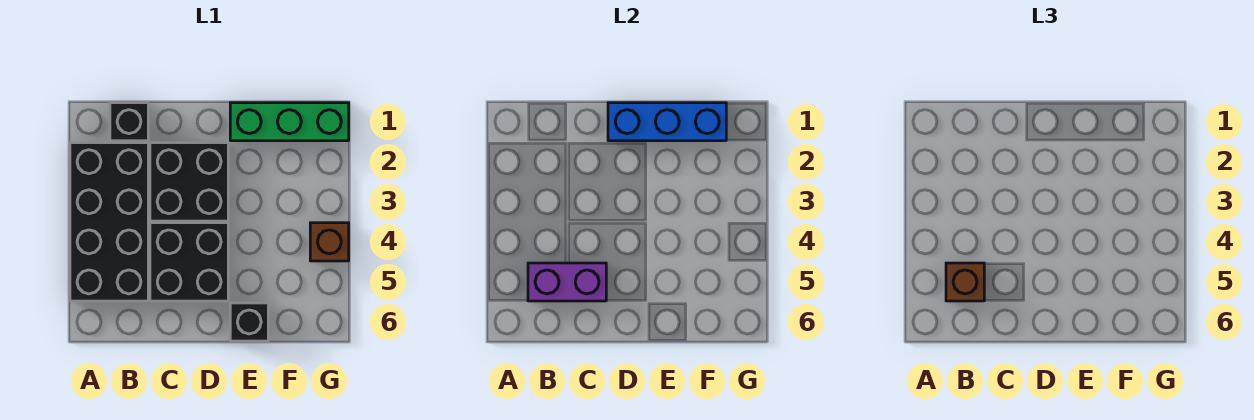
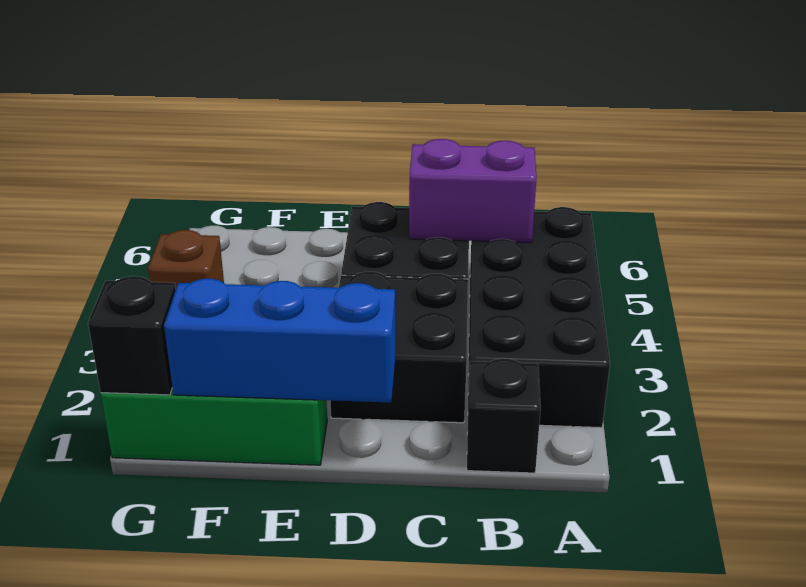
brown 1x1 brick [946,263,984,301] -> none
black 1x1 brick [230,303,268,341] -> black 1x1 brick moved to [88,276,176,395]

